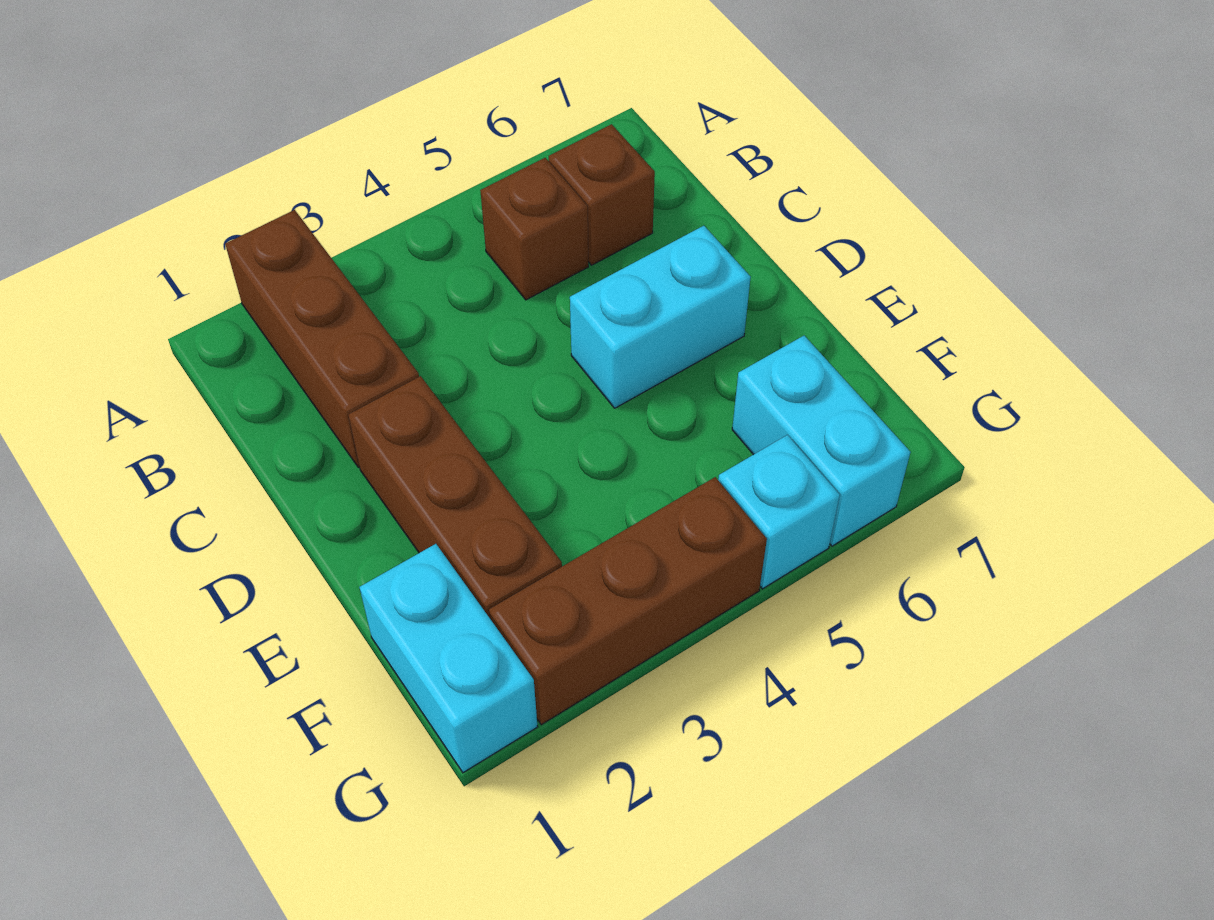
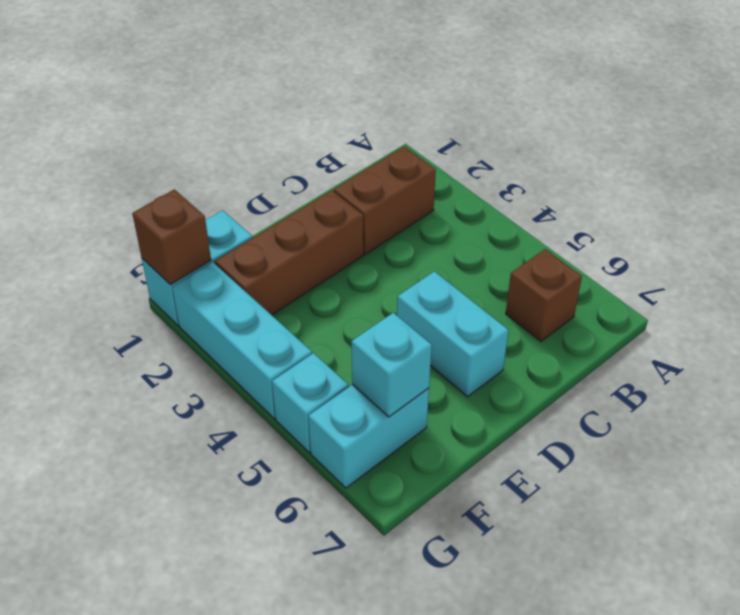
brown 1x3 brick [225,210,419,467] -> brown 1x2 brick [334,146,436,255]
brown 1x1 brick [480,158,588,300] -> brown 1x1 brick moved to [132,189,211,285]
none -> cyan 1x1 brick [351,313,432,417]
brown 1x3 brick [489,477,767,725] -> cyan 1x3 brick [172,262,312,419]

